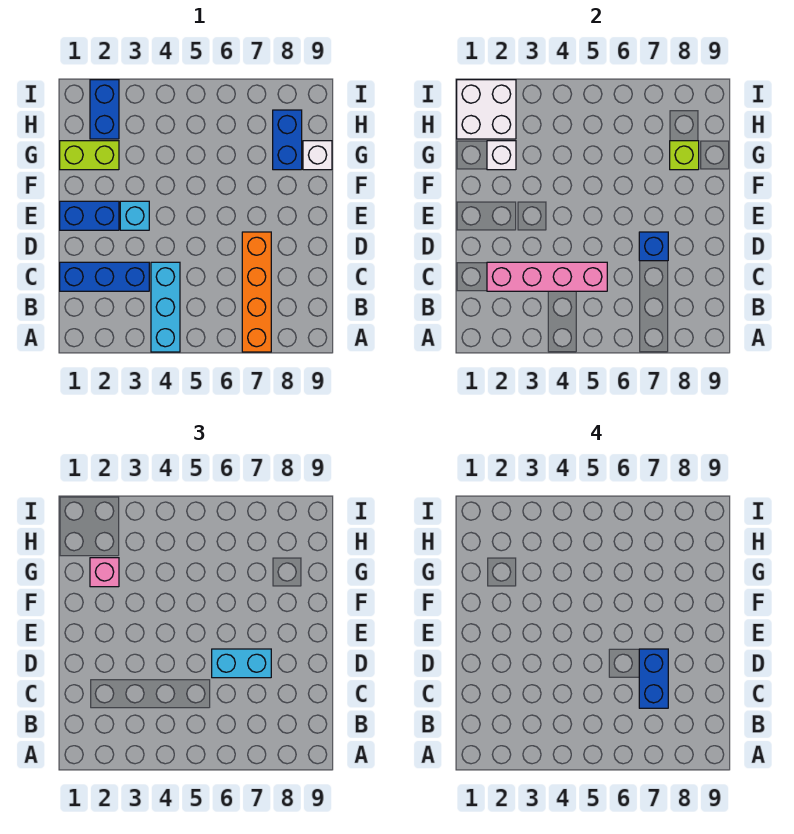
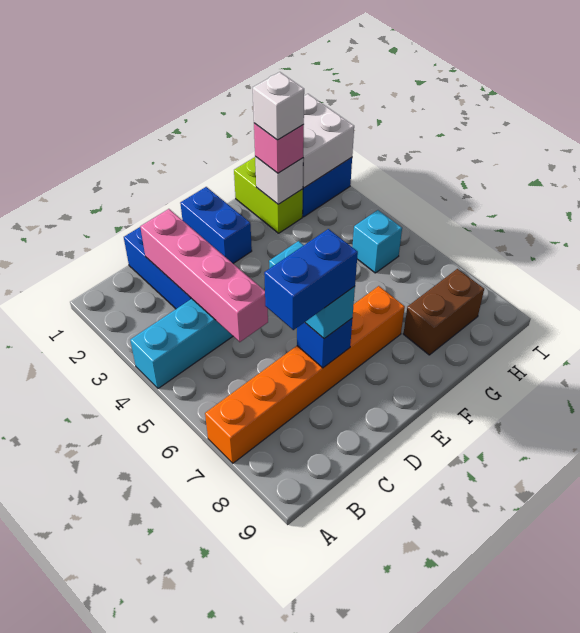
orange 1x4 brick [242,232,271,352] -> orange 1x6 brick [205,286,405,463]
cyan 1x1 brick [120,201,149,230] -> cyan 1x1 brick moved to [352,210,402,273]
blue 1x2 brick [273,110,302,170] -> brown 1x2 brick [403,269,484,355]
lime 1x1 brick [670,141,699,170] -> none
white 1x1 brick [303,141,332,170] -> white 1x1 brick moved to [253,72,304,140]

